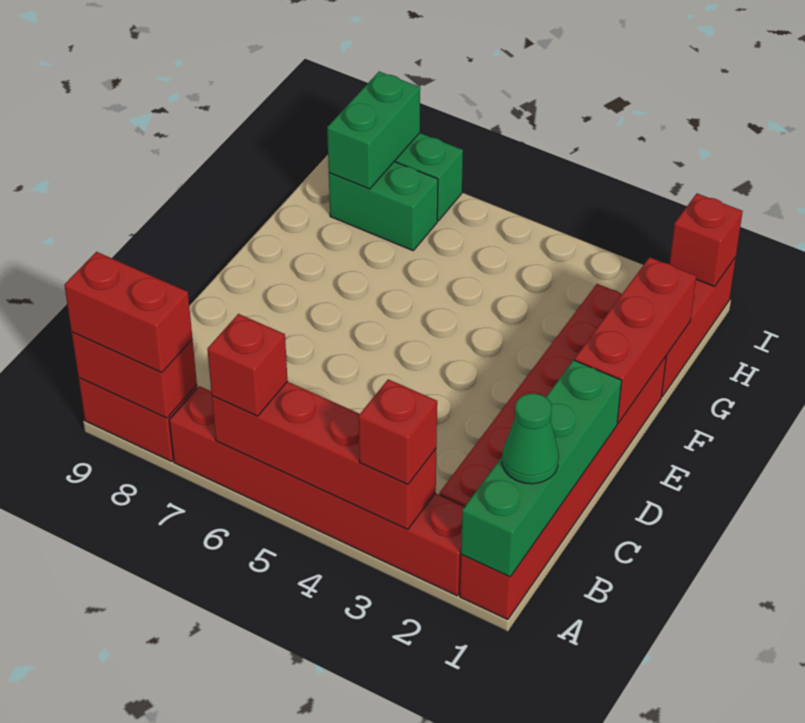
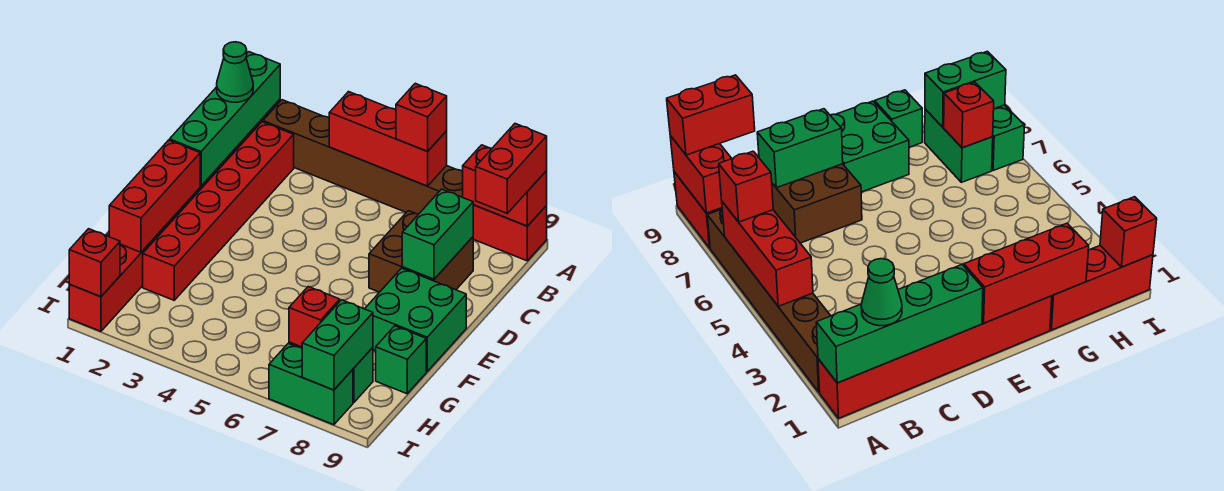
red 1x6 brick [169,386,465,596] -> brown 1x6 brick [263,100,463,214]
red 1x4 brick [212,382,436,529] -> red 1x3 brick [329,92,447,186]
red 1x1 brick [358,379,437,484] -> red 1x1 brick moved to [289,287,340,347]
red 1x2 brick [64,252,192,373] -> red 1x2 brick turned to [476,124,547,213]
none -> brown 2x2 brick [369,211,473,292]
none -> green 1x2 brick [402,189,473,279]
none -> green 2x2 brick [365,268,466,371]
none -> green 1x1 brick [376,326,426,394]

